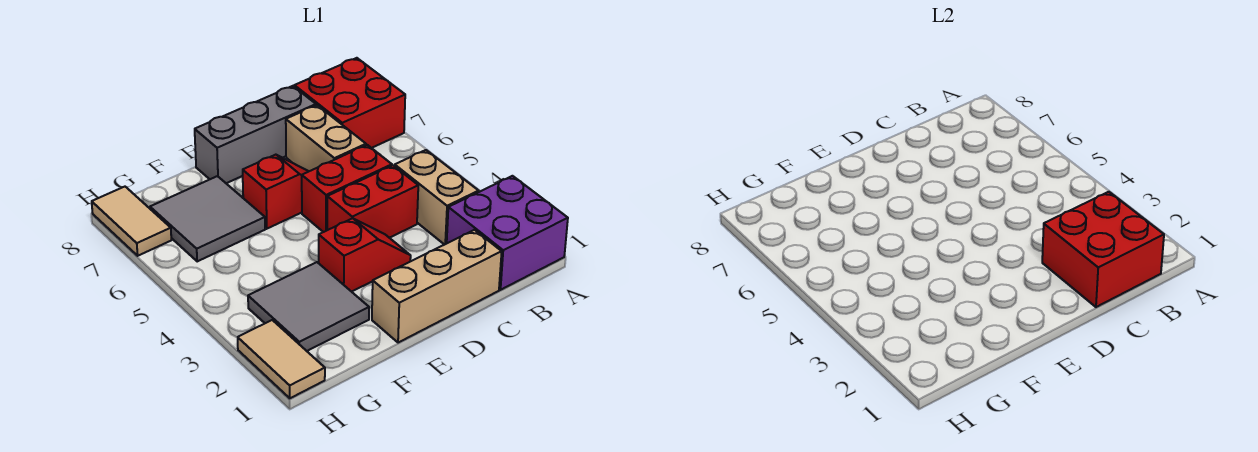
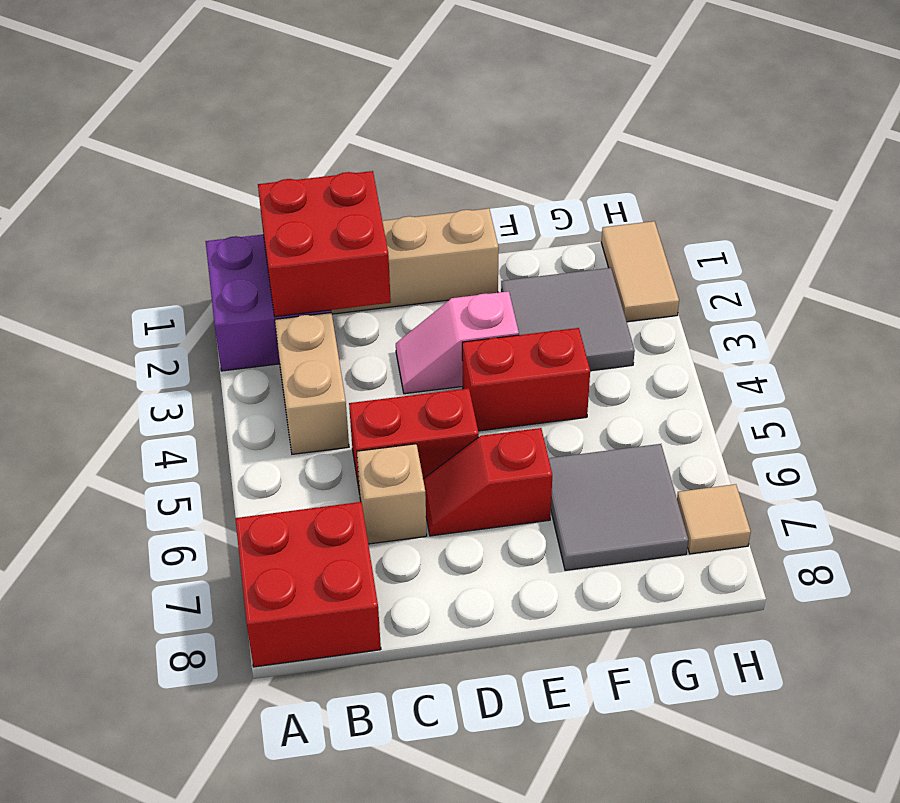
red 1x2 brick [327,165,418,238] -> red 1x2 brick moved to [462,328,590,431]
tan 1x2 brick [286,105,366,171] -> tan 1x1 brick [357,444,427,544]
grey 1x3 brick [195,86,316,183] -> none
red 1x2 slope [319,218,411,292] -> pink 1x2 slope [396,291,519,394]
tan 1x2 tile [92,187,171,256] -> tan 1x1 tile [677,484,751,554]

